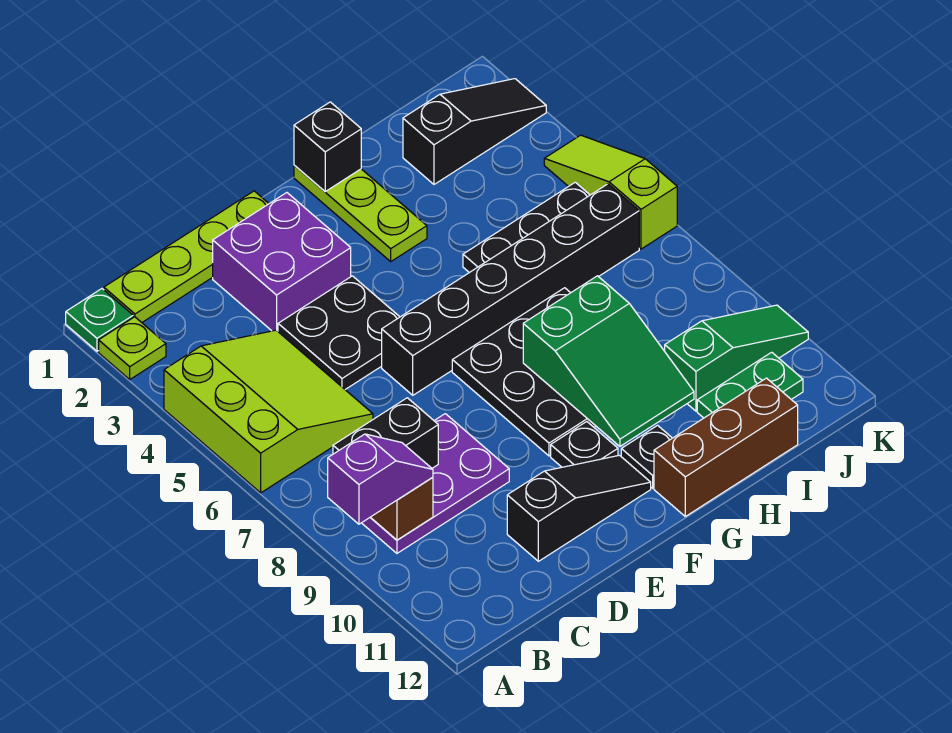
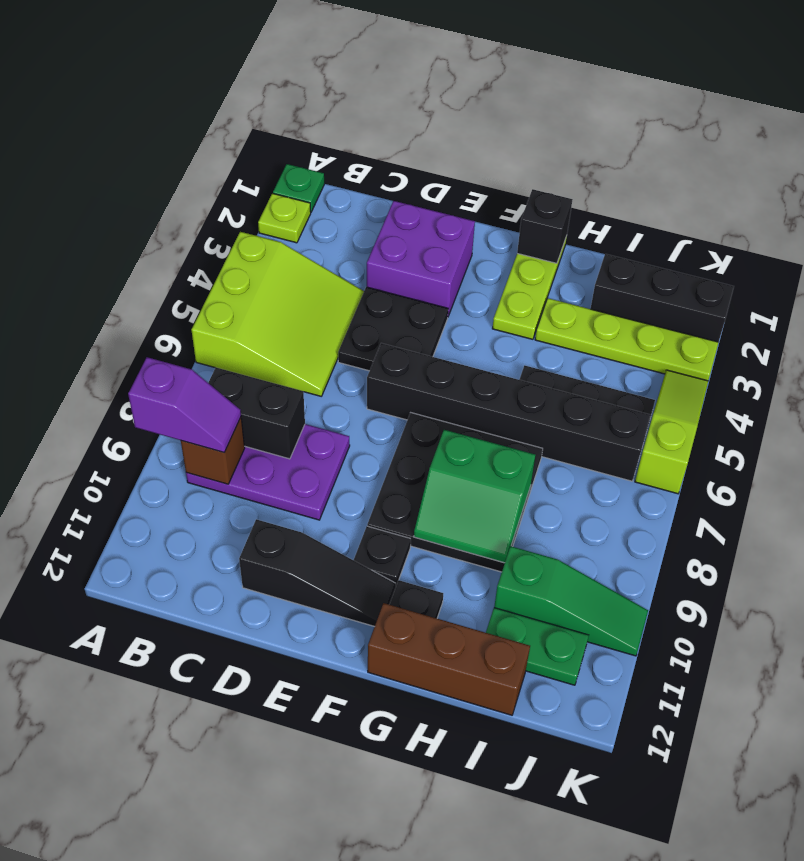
lime 1x4 plate [104,191,269,322] -> lime 1x4 plate moved to [535,298,719,381]
green 2x3 slope [523,276,694,446] -> green 2x2 slope [414,430,535,563]
black 1x3 slope [403,79,546,184] -> black 1x3 brick [591,254,734,342]

